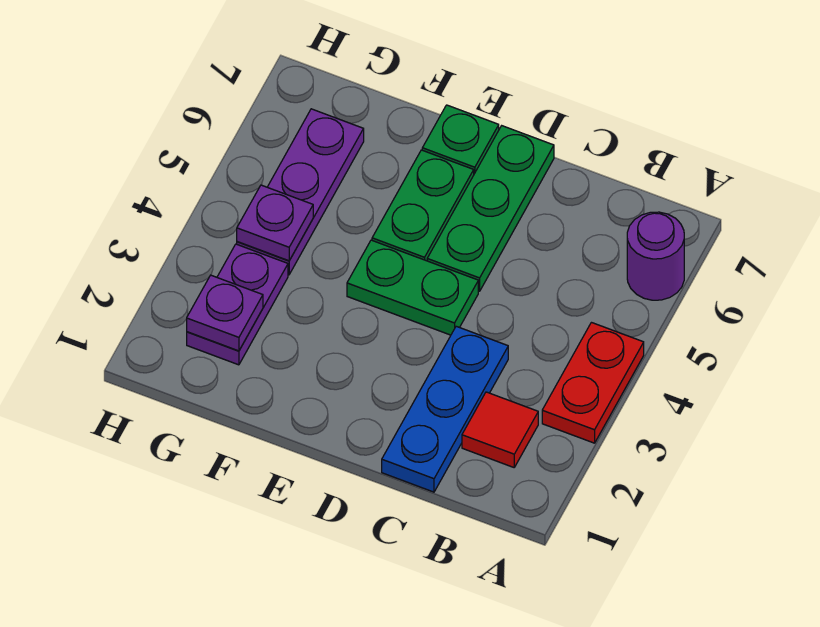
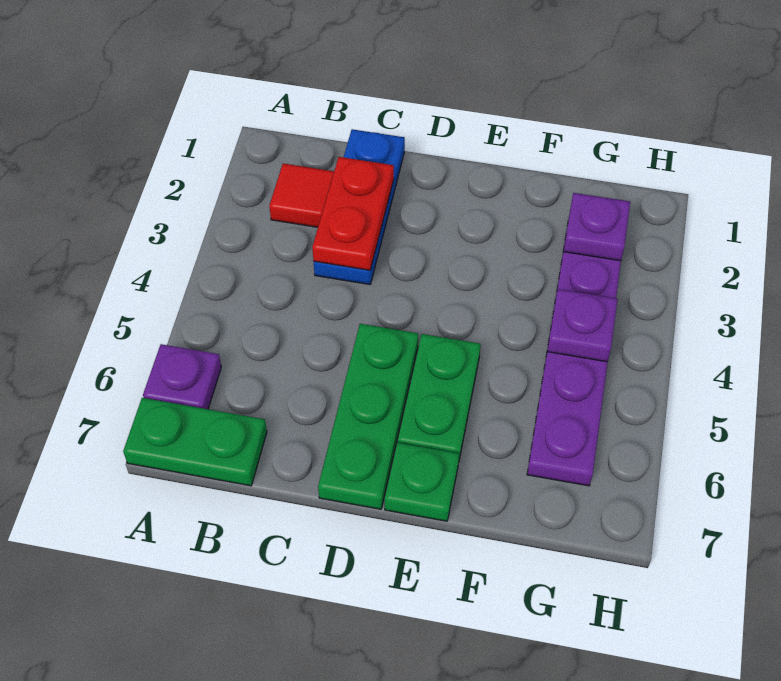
red 1x2 plate [542,323,644,443] -> red 1x2 plate moved to [312,157,394,270]
purple 1x1 round brick [627,212,684,300] -> purple 1x1 plate [143,344,221,409]
green 1x2 plate [347,240,478,335] -> green 1x2 plate moved to [123,398,267,486]

